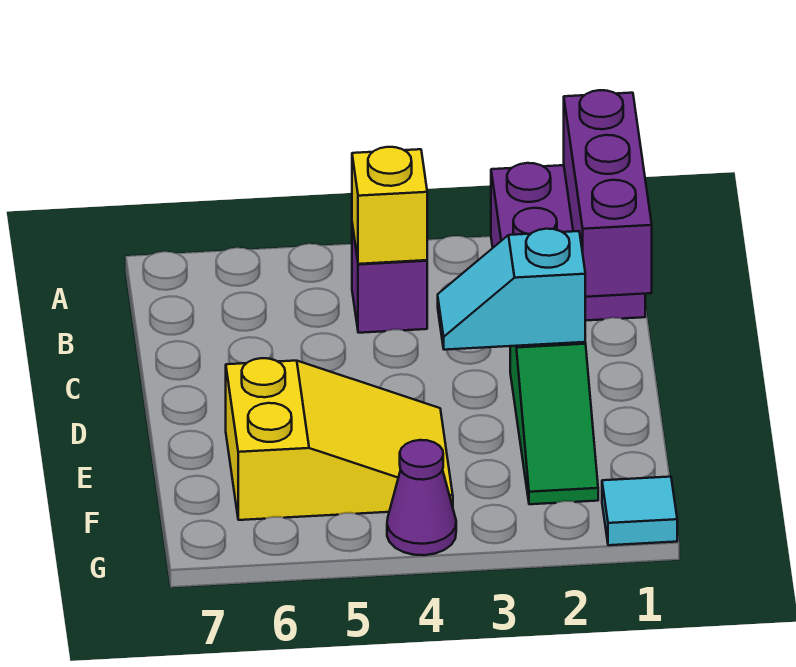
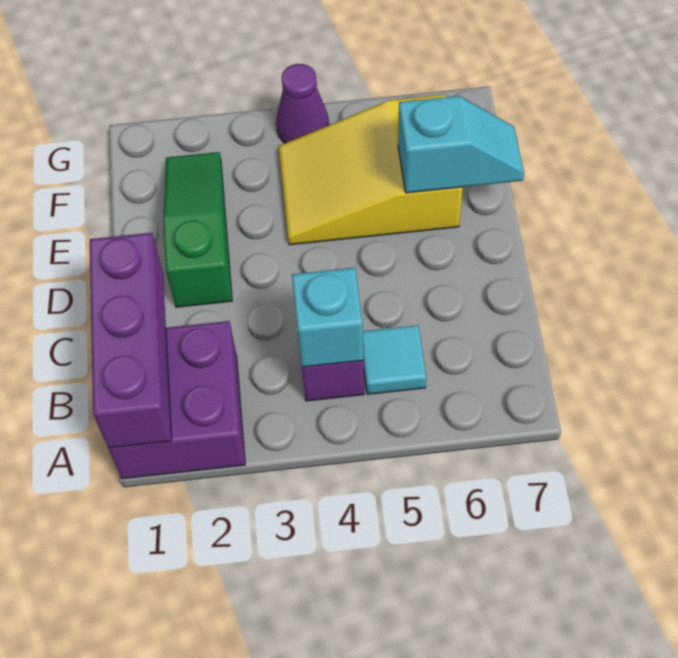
yellow 1x1 brick [352,147,427,264] -> cyan 1x1 brick [292,268,363,367]
cyan 1x2 slope [438,229,585,350] -> cyan 1x2 slope moved to [398,96,524,193]
cyan 1x1 tile [602,477,677,545] -> cyan 1x1 tile moved to [363,325,426,394]

